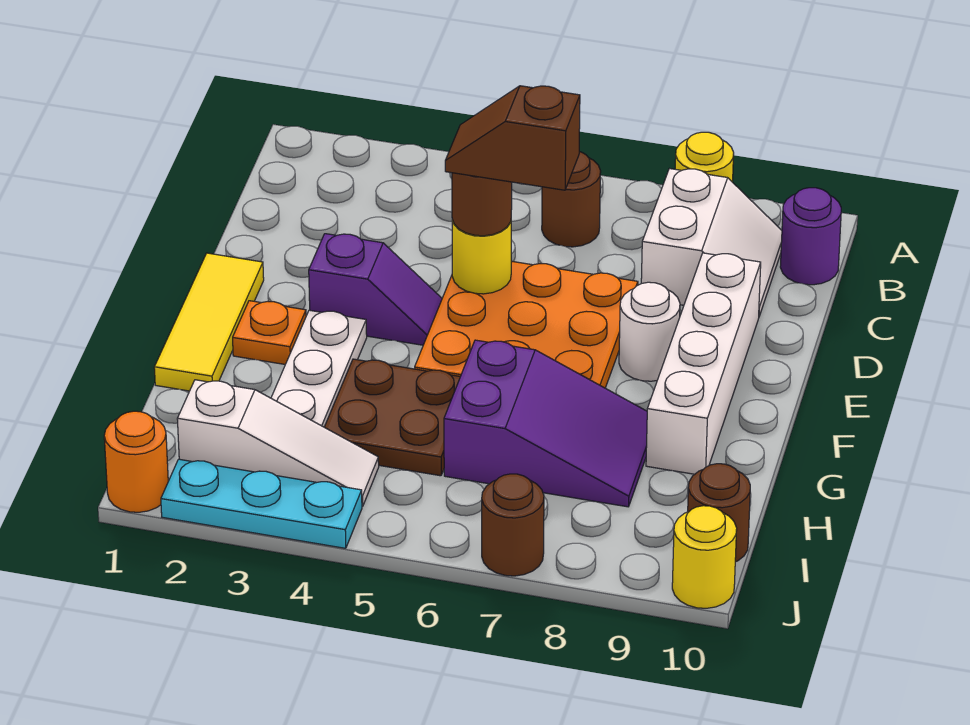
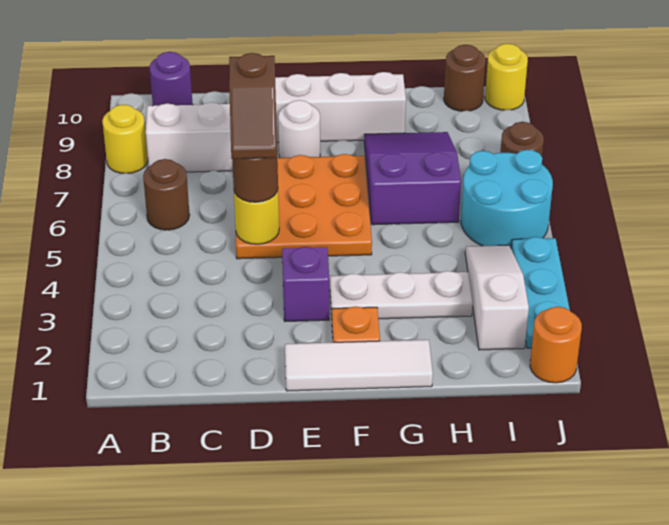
yellow 1x3 tile [154,253,264,391] -> white 1x3 tile [285,340,433,391]
brown 2x2 plate [325,359,460,476] -> none
none -> cyan 2x2 round brick [461,150,553,248]

